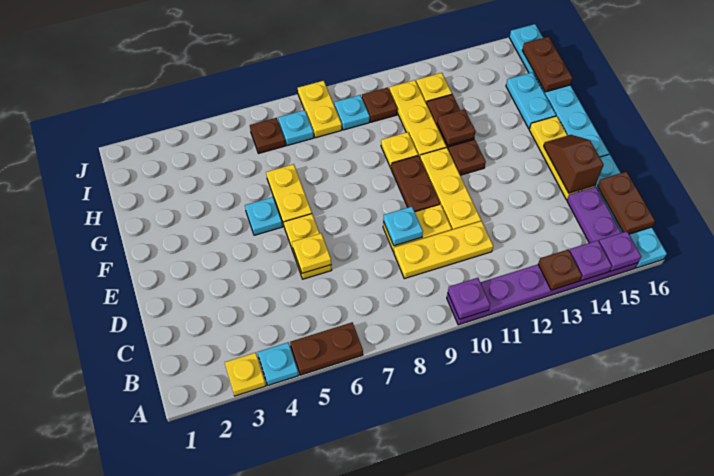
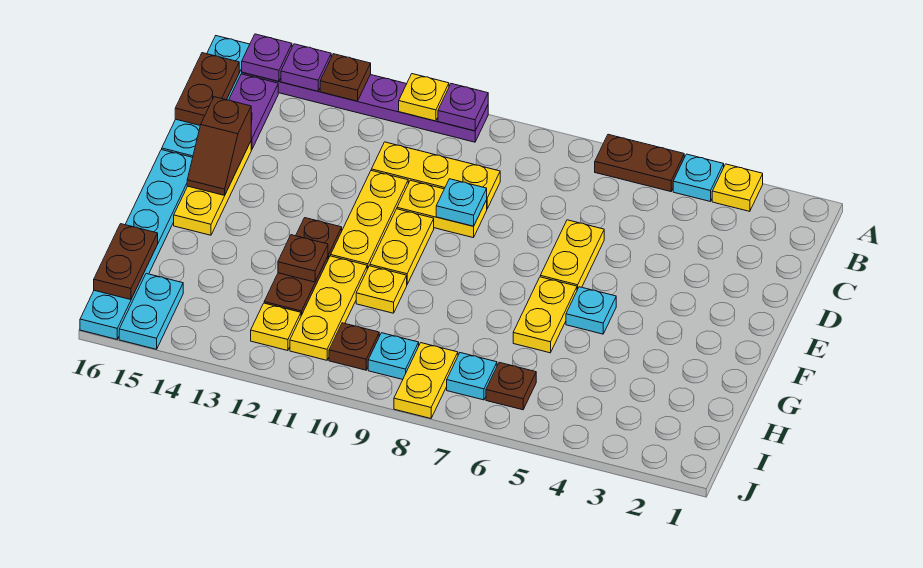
yellow 1x1 plate [292,233,331,273] -> yellow 1x1 plate moved to [399,74,449,121]
brown 1x2 plate [391,156,440,212] -> yellow 1x2 plate [370,209,434,284]
cyan 1x2 plate [506,72,556,129] -> cyan 1x2 plate moved to [119,274,183,349]

